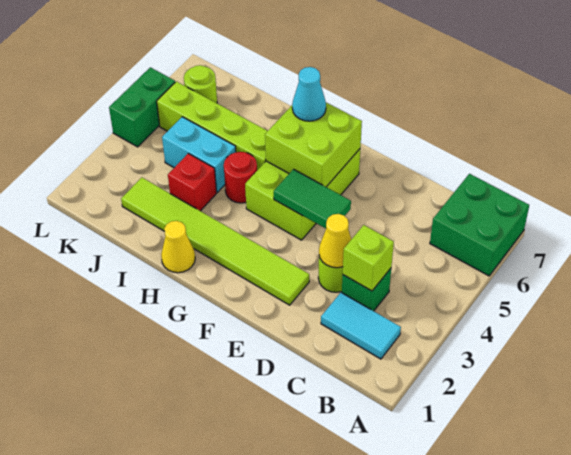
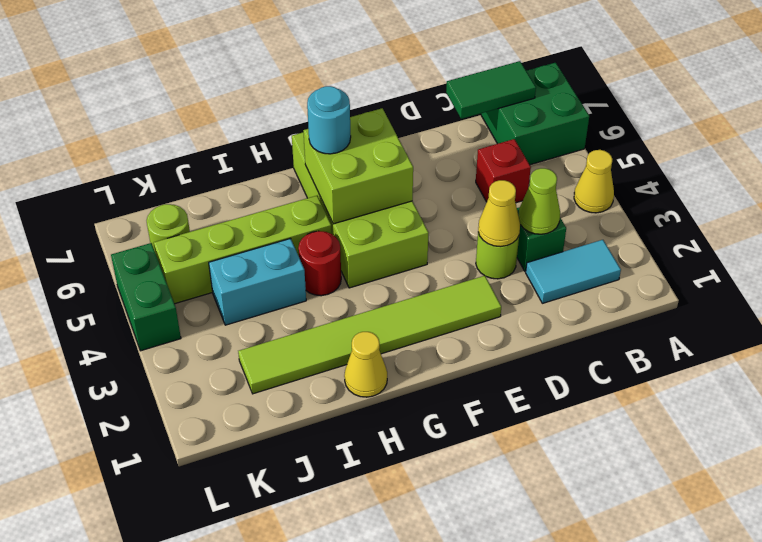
none -> yellow 1x1 cone [574,150,614,213]
lime 1x1 brick [343,225,394,291] -> lime 1x1 cone [519,168,560,234]
green 1x2 tile [274,169,351,228] -> green 1x2 tile moved to [446,61,536,119]
lime 2x3 brick [245,149,360,240] -> lime 2x4 brick [292,132,428,288]
cyan 1x1 cone [292,67,326,121] -> cyan 1x1 round brick [307,86,351,154]
red 1x1 brick [168,153,217,211] -> red 1x1 brick moved to [476,139,531,203]

